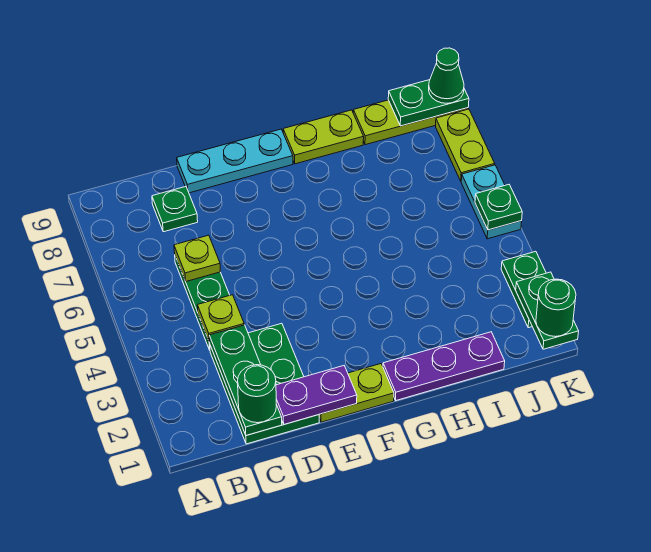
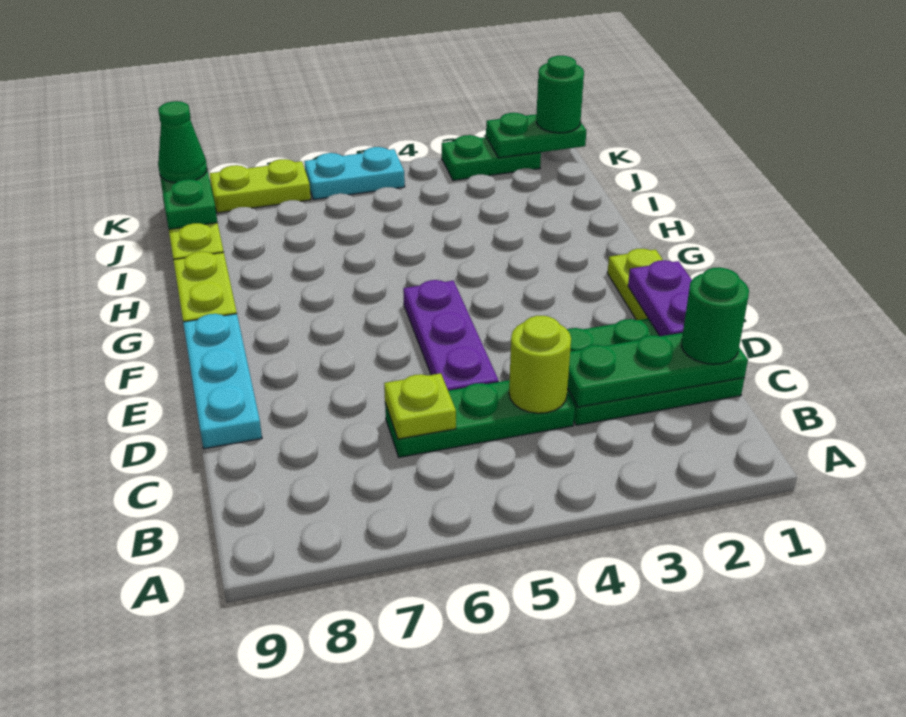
lime 1x1 plate [197,295,244,342] -> lime 1x1 round brick [509,316,571,413]
green 1x1 plate [152,187,198,232] -> none
purple 1x3 plate [383,332,505,400] -> purple 1x3 plate moved to [403,280,499,391]
green 1x1 plate [475,185,522,230] -> none

